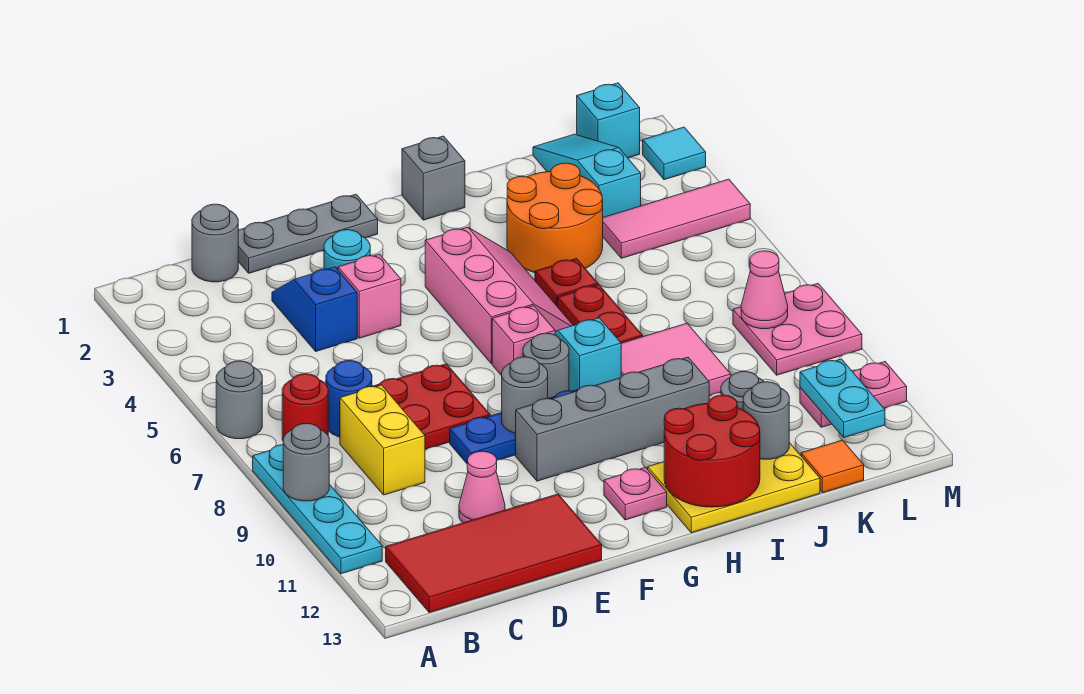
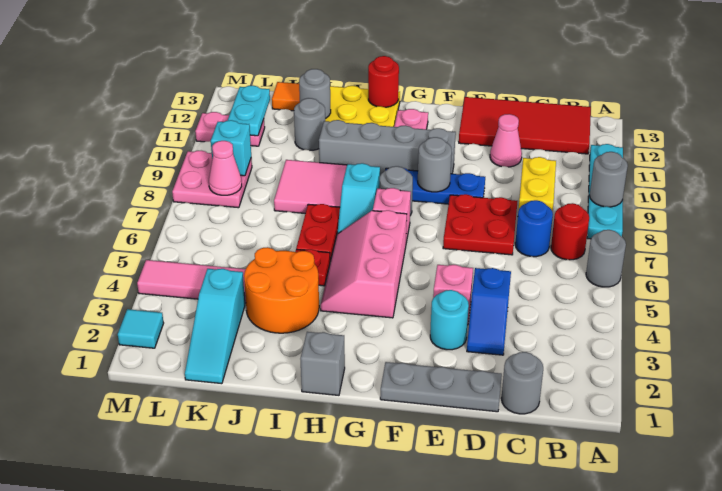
red 2x2 round brick [664,395,760,507] -> red 1x1 round brick [368,56,399,107]
cyan 1x1 brick [577,83,640,158] -> cyan 1x1 brick moved to [211,120,251,176]

